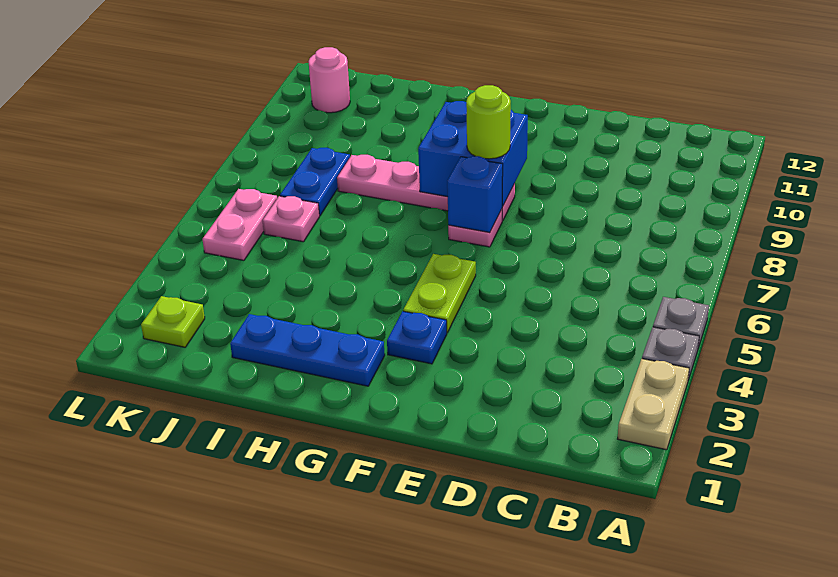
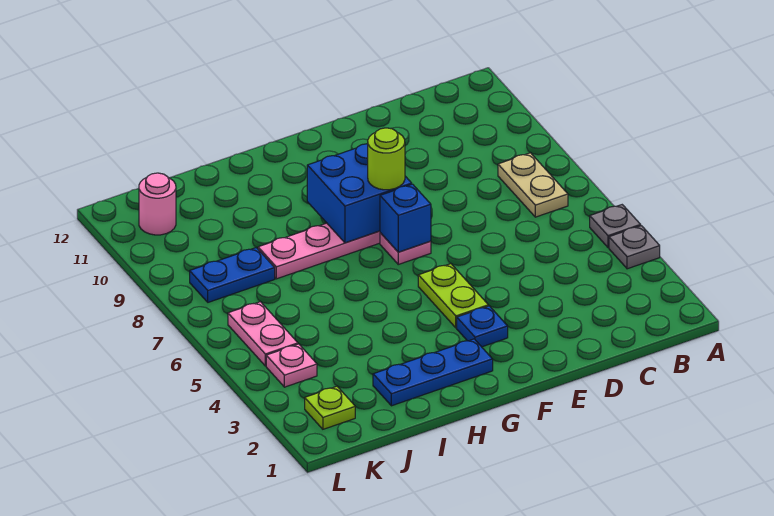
tan 1x2 plate [618,359,689,450] -> tan 1x2 plate moved to [498,153,568,217]
pink 1x1 plate [263,196,319,242] -> pink 1x1 plate moved to [266,344,317,387]
blue 1x2 plate [280,148,350,216] -> blue 1x2 plate turned to [190,248,275,302]

